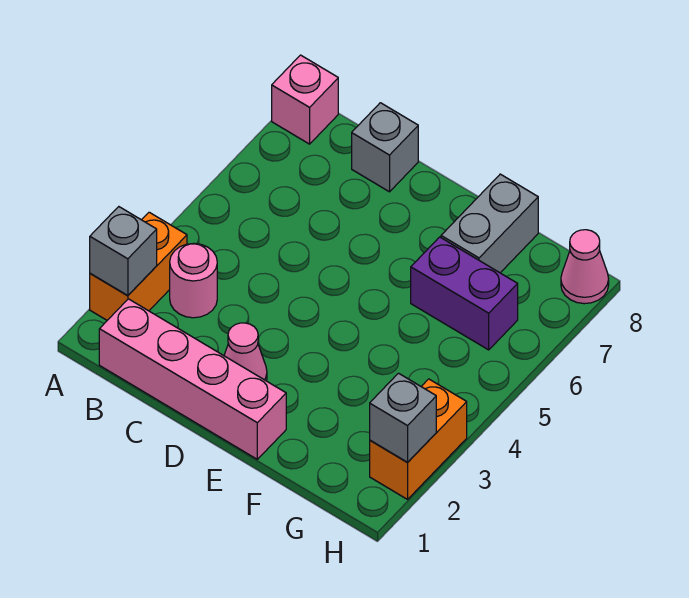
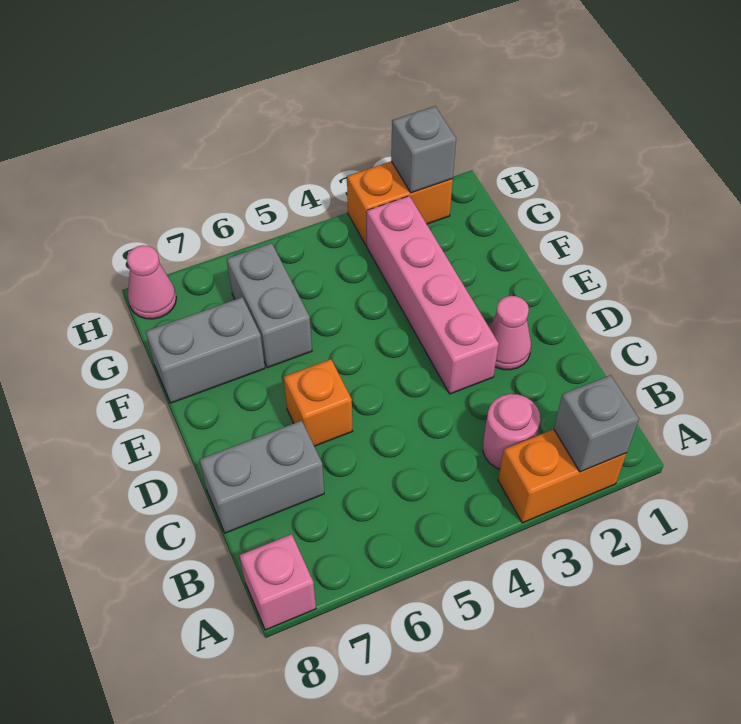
pink 1x4 brick [99,299,286,459] -> pink 1x4 brick moved to [367,196,499,394]
grey 1x1 brick [352,103,418,192] -> grey 1x2 brick [200,421,324,533]
none -> orange 1x1 brick [284,359,352,446]
purple 1x2 brick [411,237,518,350] -> grey 1x2 brick [227,243,312,368]

